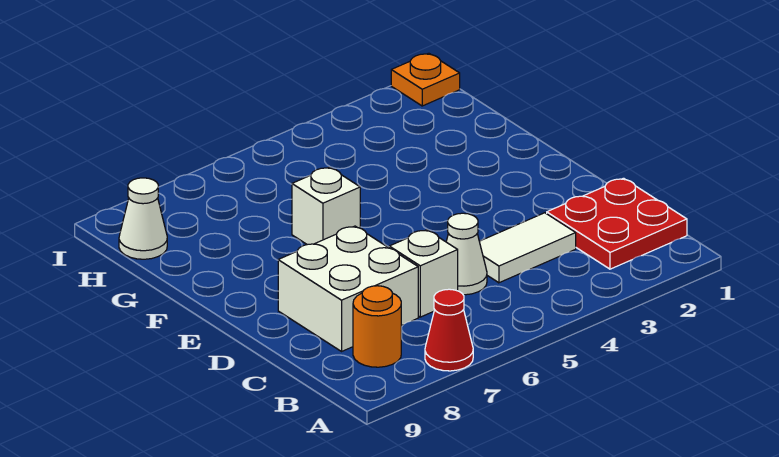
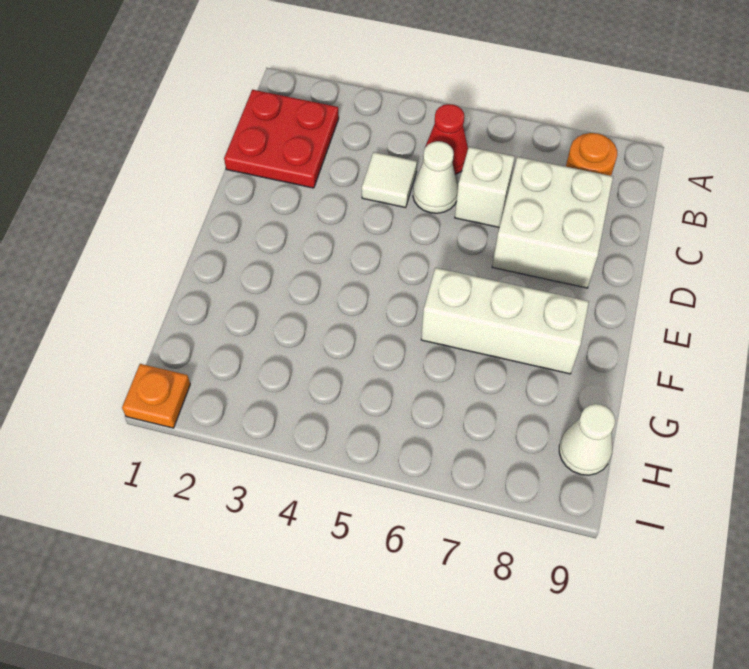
red 1x1 cone [425,289,473,371] -> red 1x1 cone moved to [425,104,468,175]
white 1x2 tile [479,213,576,283] -> white 1x1 tile [362,152,417,208]
white 1x1 brick [292,167,360,245] -> white 1x3 brick [421,268,589,374]

